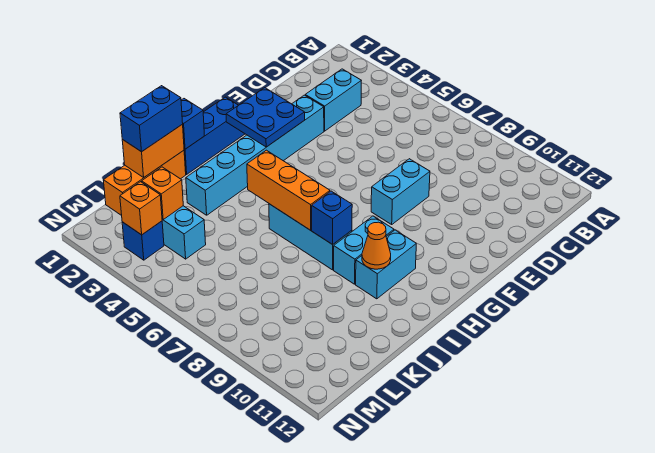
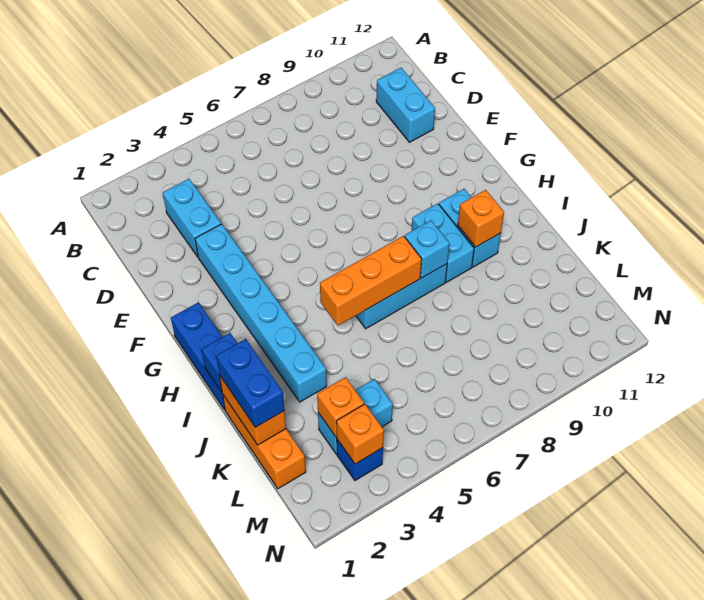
cyan 1x2 brick [371,159,430,224] -> cyan 1x2 brick moved to [376,68,435,142]
blue 2x2 plate [226,88,305,147] -> none
blue 1x1 brick [312,191,352,245] -> cyan 1x1 brick [405,220,449,278]
orange 1x1 cone [362,222,391,269] -> orange 1x1 brick [458,190,504,247]

